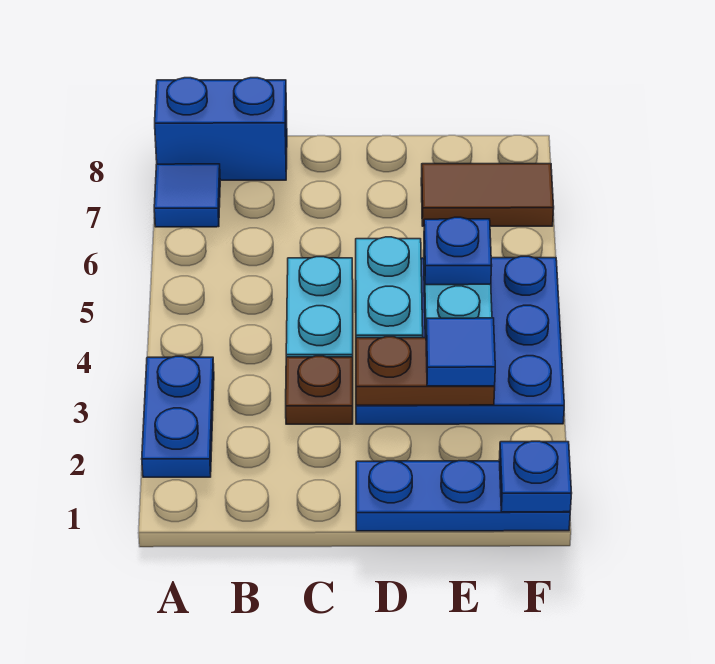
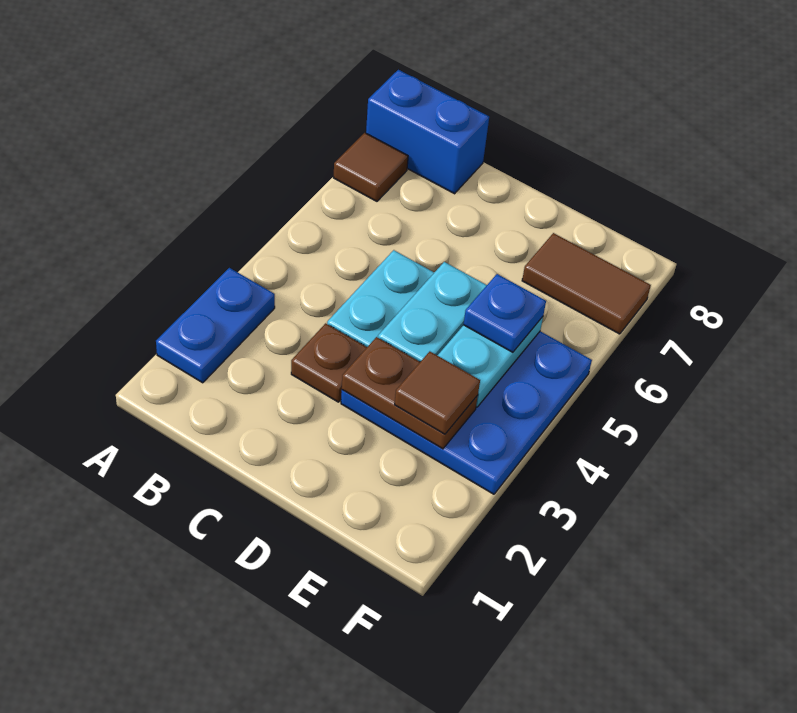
blue 1x1 tile [154,164,220,227] -> brown 1x1 tile [333,133,408,201]
blue 1x3 plate [356,461,570,531] -> none
blue 1x1 tile [426,318,495,386] -> brown 1x1 tile [395,352,480,434]
blue 1x1 plate [499,441,572,512] -> none

